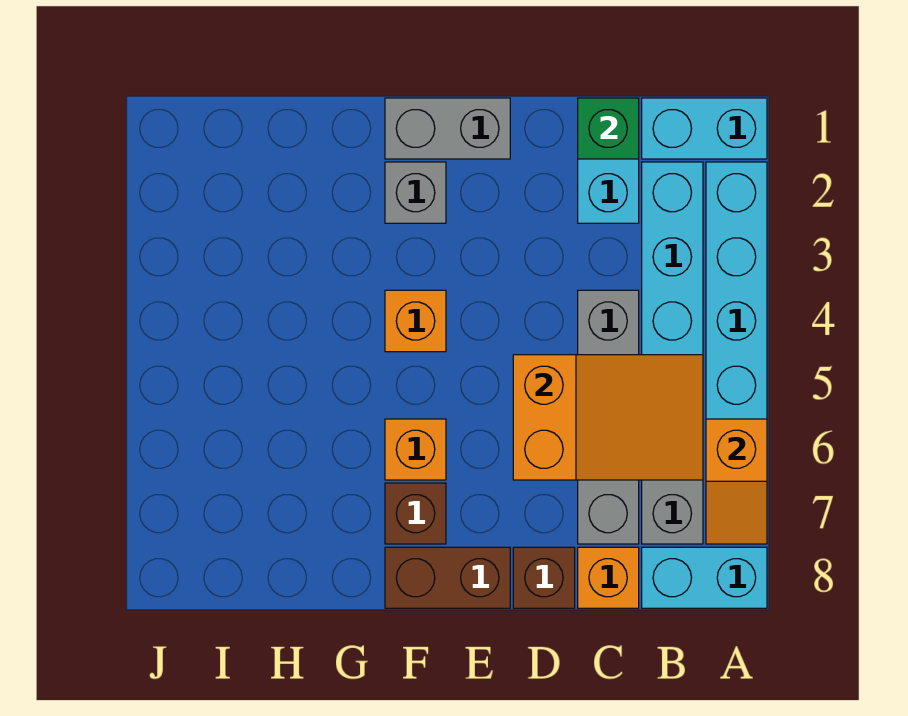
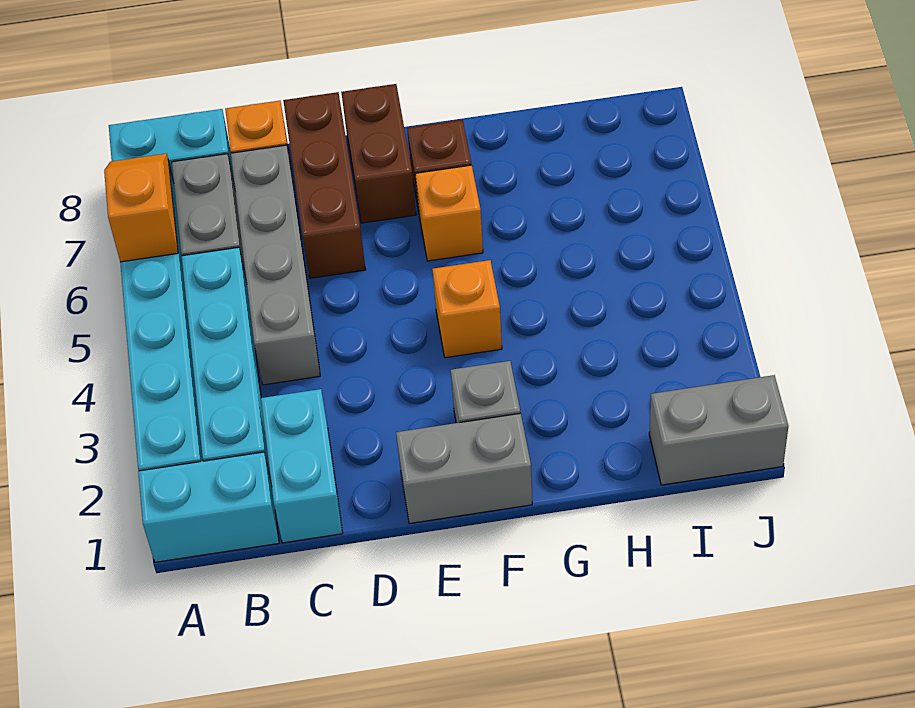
orange 2x3 slope [513,355,703,480] -> none
green 1x1 brick [578,98,639,159] -> none
brown 1x1 brick [513,547,575,608] -> brown 1x3 brick [283,92,366,278]
brown 1x2 brick [385,547,510,608] -> brown 1x2 brick turned to [341,84,416,223]
none -> grey 1x2 brick [649,375,788,485]

